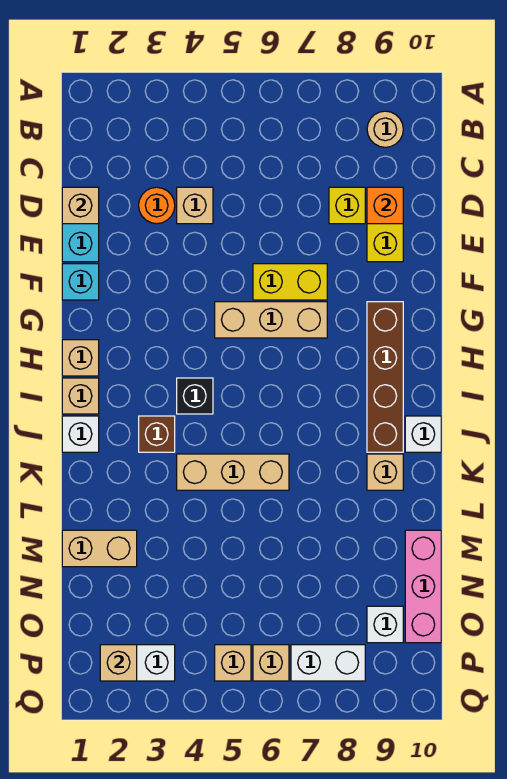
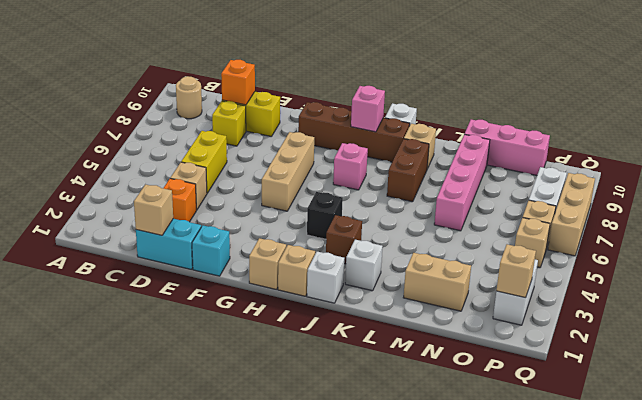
orange 1x1 round brick [139,187,175,224] -> orange 1x1 brick [164,179,196,222]
yellow 1x2 brick [253,264,327,300] -> yellow 1x2 brick moved to [181,131,227,193]
none -> pink 1x1 brick [333,143,368,190]
none -> pink 1x1 brick [351,86,385,132]
tan 1x3 brick [177,454,289,490] -> tan 1x3 brick moved to [548,173,595,256]
none -> brown 1x2 brick [387,139,429,202]
tan 1x2 brick [62,530,137,567] -> tan 1x2 brick turned to [403,253,471,311]
none -> pink 1x4 brick [434,134,490,231]
white 1x1 brick [367,606,403,643] -> white 1x1 brick moved to [345,240,382,291]

